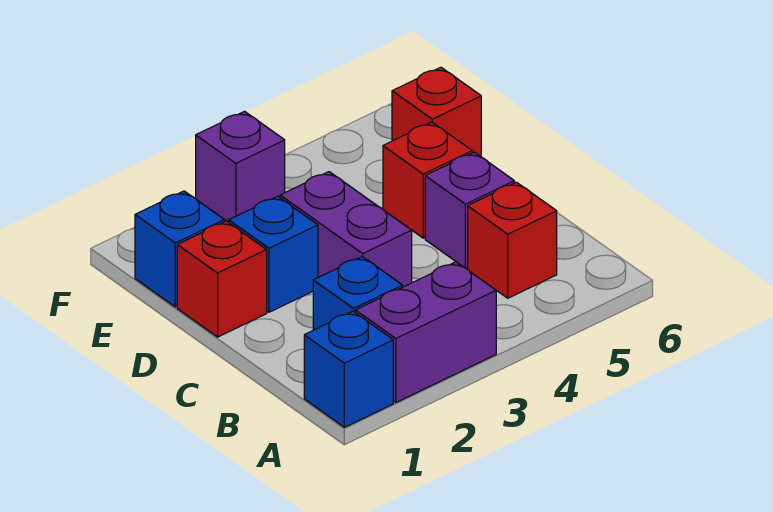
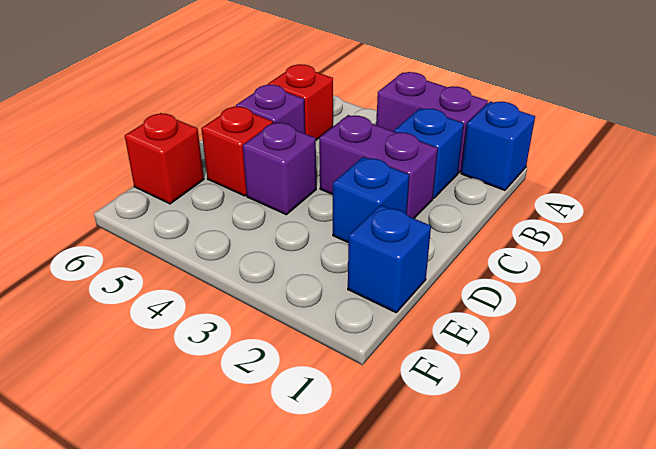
purple 1x2 brick [280,172,412,287] -> purple 1x2 brick turned to [319,115,438,218]
red 1x1 brick [177,221,267,337] -> none
purple 1x1 brick [196,112,285,222] -> purple 1x1 brick moved to [243,122,316,215]

